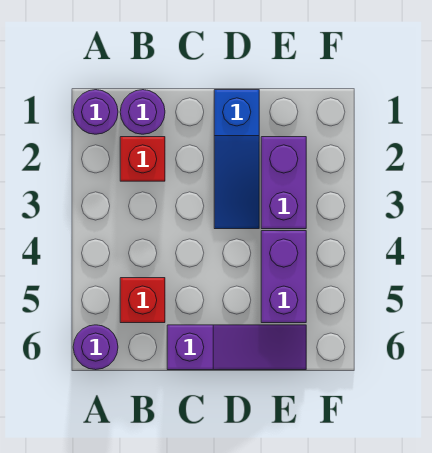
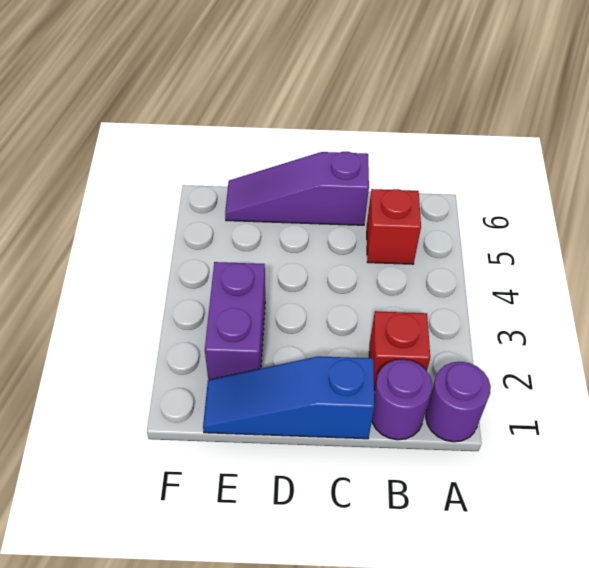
purple 1x1 round brick [73,325,118,370] -> none
blue 1x3 slope [214,90,259,229] -> blue 1x3 slope turned to [203,356,374,439]
purple 1x2 brick [261,231,306,323] -> none

